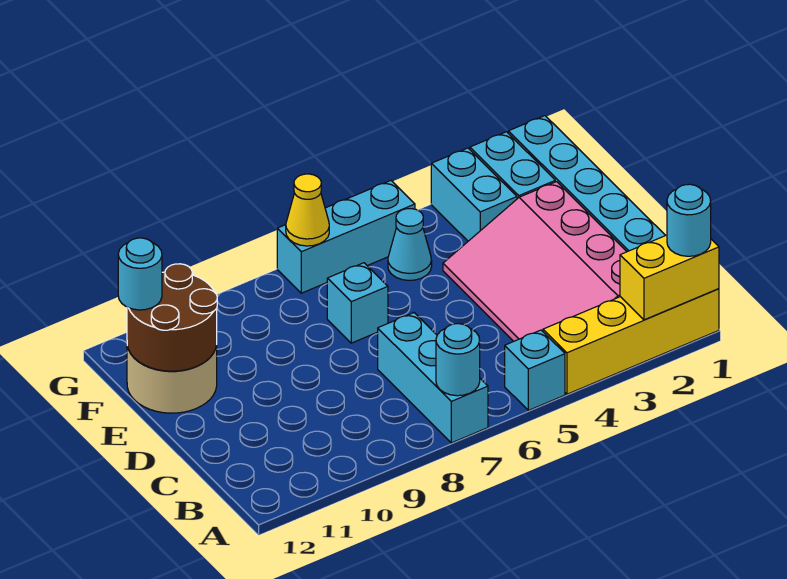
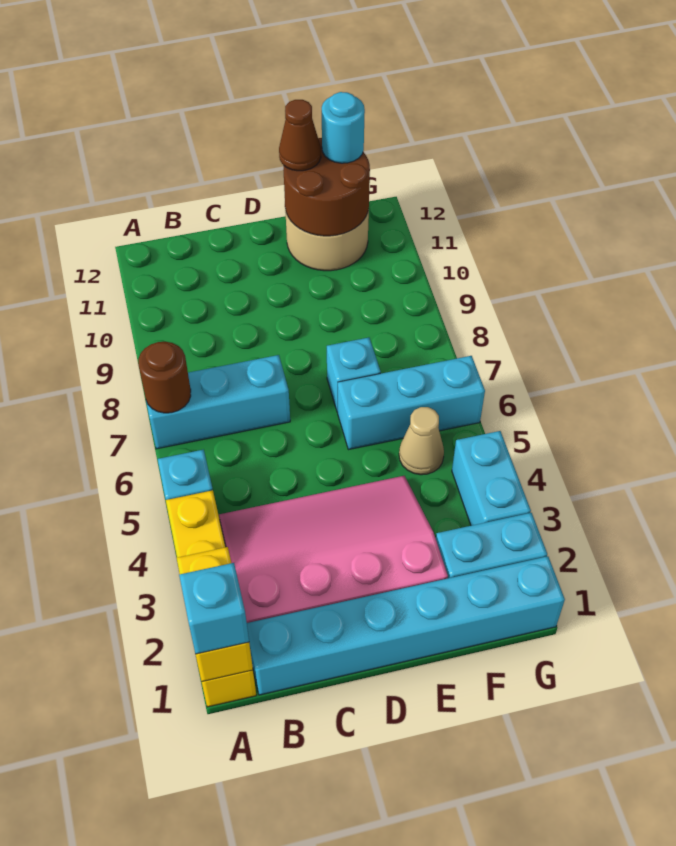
cyan 1x1 round brick [667,184,711,256] -> cyan 1x1 brick [179,563,249,654]
cyan 1x1 round brick [436,324,480,396] -> brown 1x1 round brick [138,342,191,413]
none -> brown 1x1 cone [279,100,321,171]
cyan 1x2 brick [431,148,517,241] -> cyan 1x2 brick turned to [452,431,531,526]
cyan 1x1 cone [388,209,432,280] -> tan 1x1 cone [399,407,444,475]
cyan 1x3 brick [277,181,415,293] -> cyan 1x3 brick turned to [338,356,485,450]
yellow 1x1 cone [286,174,329,246] -> none

